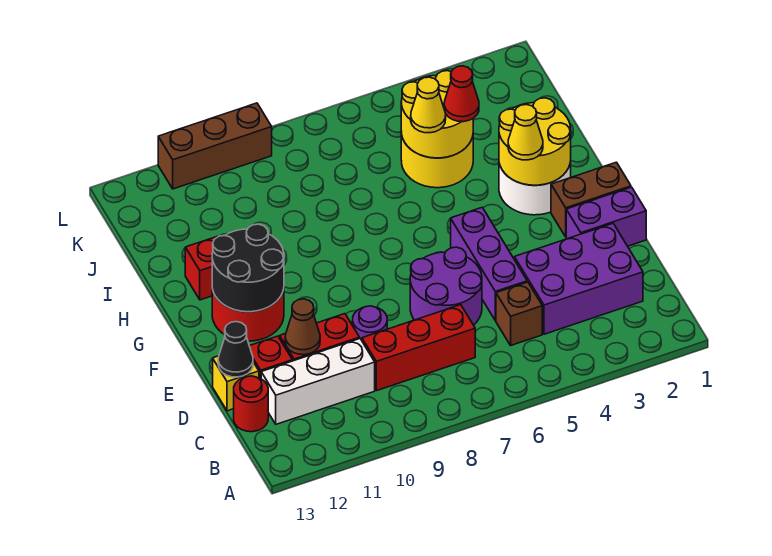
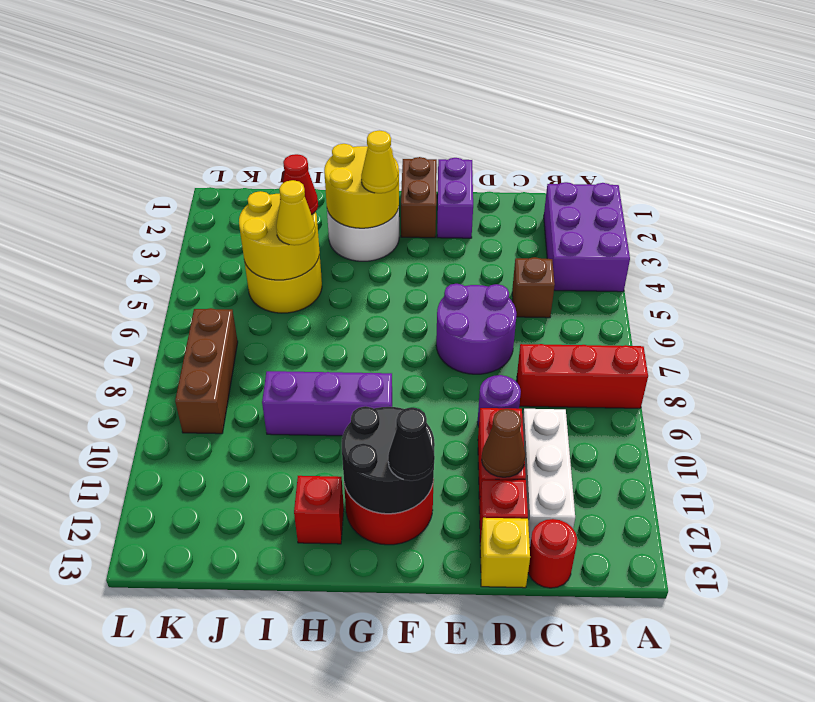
purple 2x3 brick [514,224,643,334] -> purple 2x3 brick moved to [544,182,630,292]
red 1x3 brick [362,305,475,391] -> red 1x3 brick turned to [517,344,648,408]
purple 1x3 brick [451,208,527,321] -> purple 1x3 brick moved to [262,371,392,436]
black 1x1 cone [218,322,253,377] -> black 1x1 cone moved to [388,408,435,481]
brown 1x3 brick [158,103,272,189] -> brown 1x3 brick moved to [175,308,238,434]

